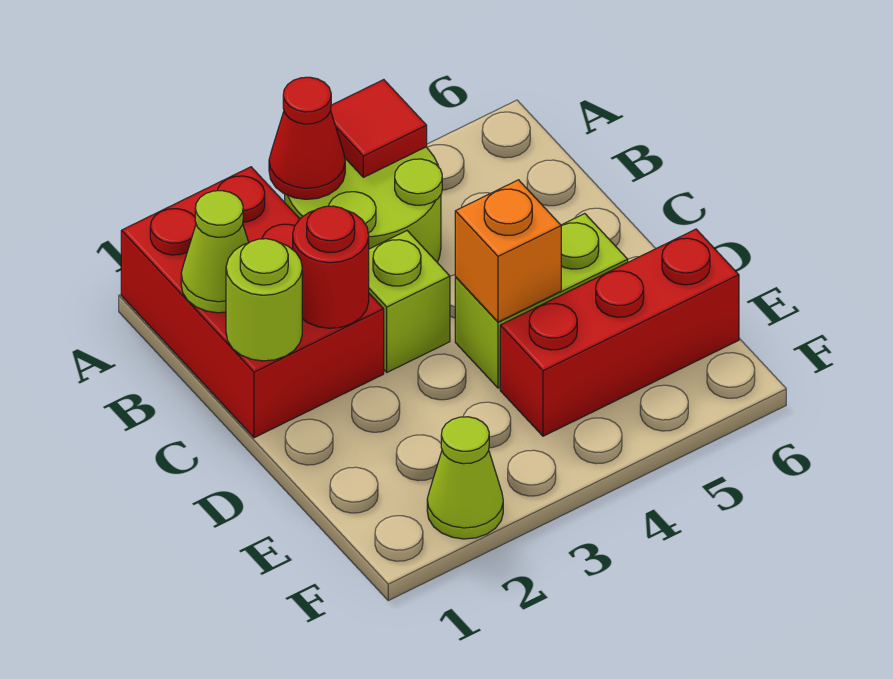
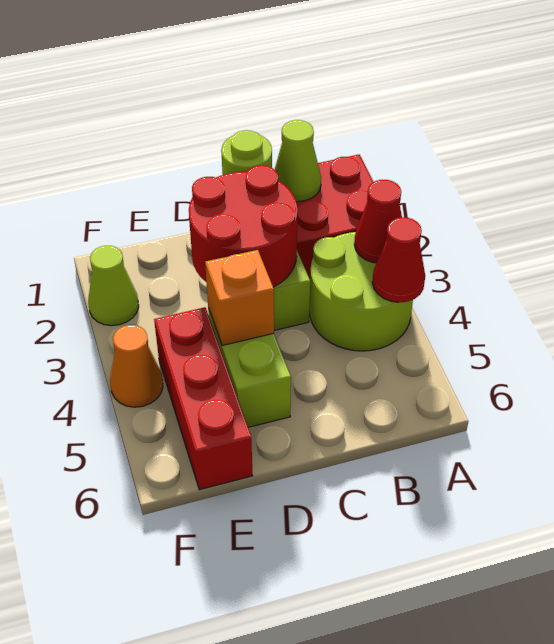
red 1x1 tile [331,80,427,177] -> red 1x1 cone [372,217,425,303]
red 1x1 round brick [293,206,369,328] -> red 2x2 round brick [189,165,298,287]
none -> orange 1x1 cone [110,325,163,407]

